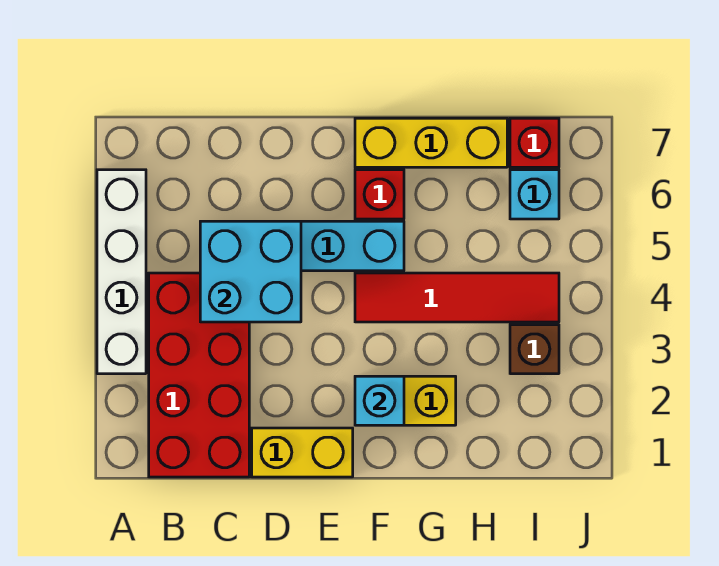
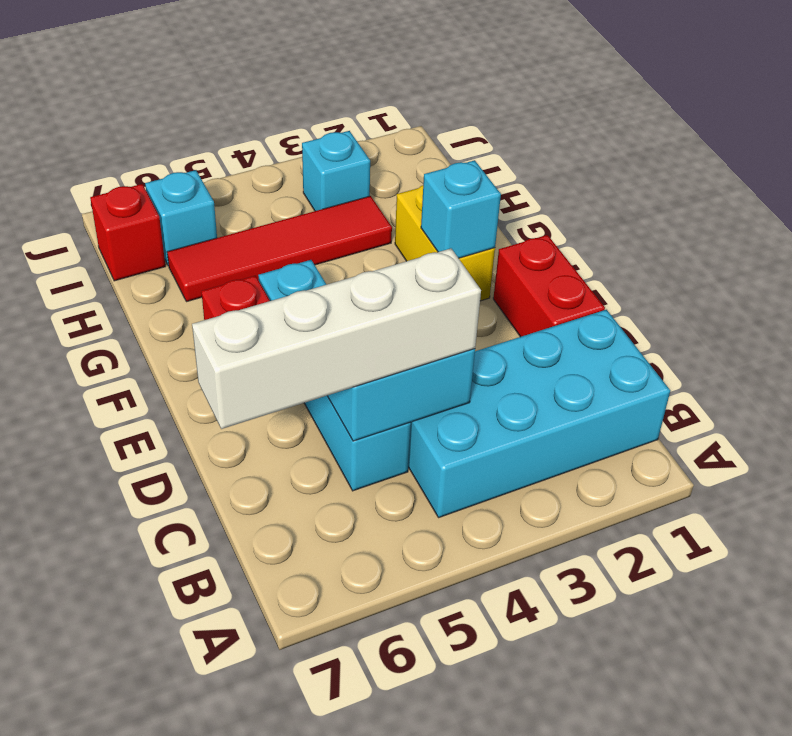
white 1x4 brick [97,170,146,374] -> white 1x4 brick moved to [192,248,481,429]
red 2x4 brick [149,273,249,477] -> cyan 2x4 brick [408,310,670,518]
yellow 1x2 brick [252,428,353,477] -> red 1x2 brick [493,235,605,337]
red 1x4 tile [355,273,559,322] -> red 1x4 tile turned to [167,196,392,302]
yellow 1x3 brick [355,118,507,167] -> none
brown 1x1 brick [510,325,559,374] -> cyan 1x1 brick [302,131,370,211]

